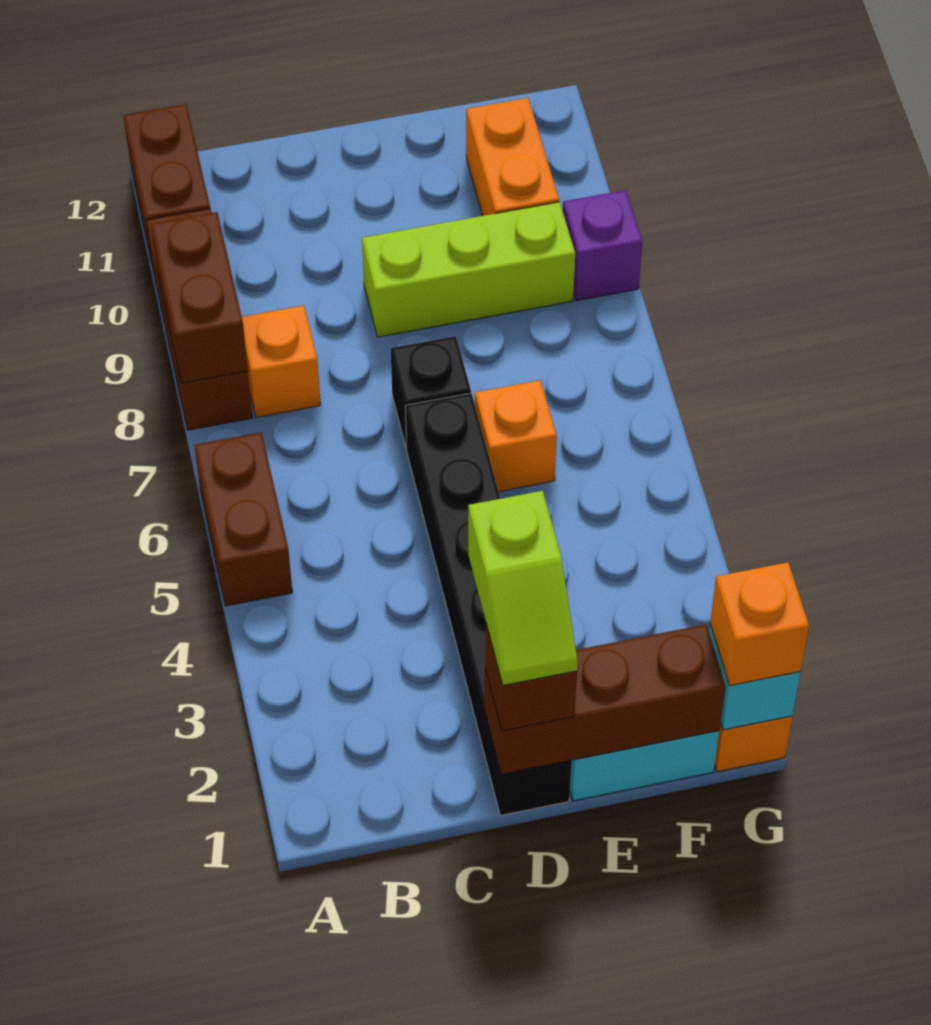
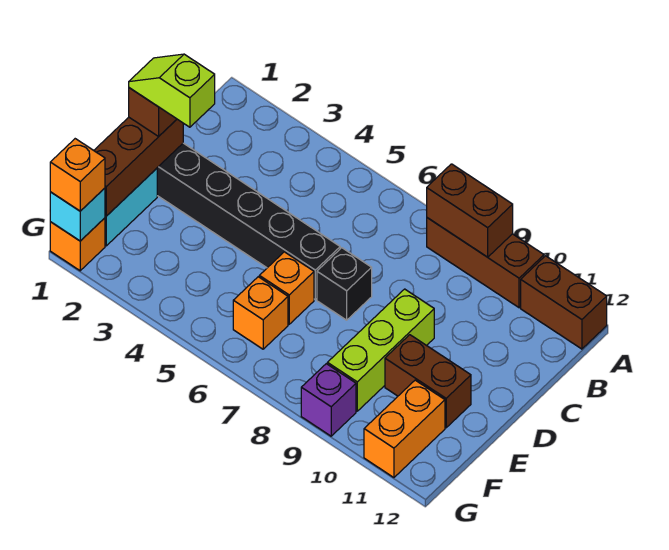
brown 1x2 brick [195,432,292,606] -> brown 1x2 brick moved to [385,335,471,428]
orange 1x1 brick [242,305,321,417] -> orange 1x1 brick moved to [233,277,288,349]
orange 1x2 brick [466,98,559,216] -> orange 1x2 brick turned to [364,380,445,477]

